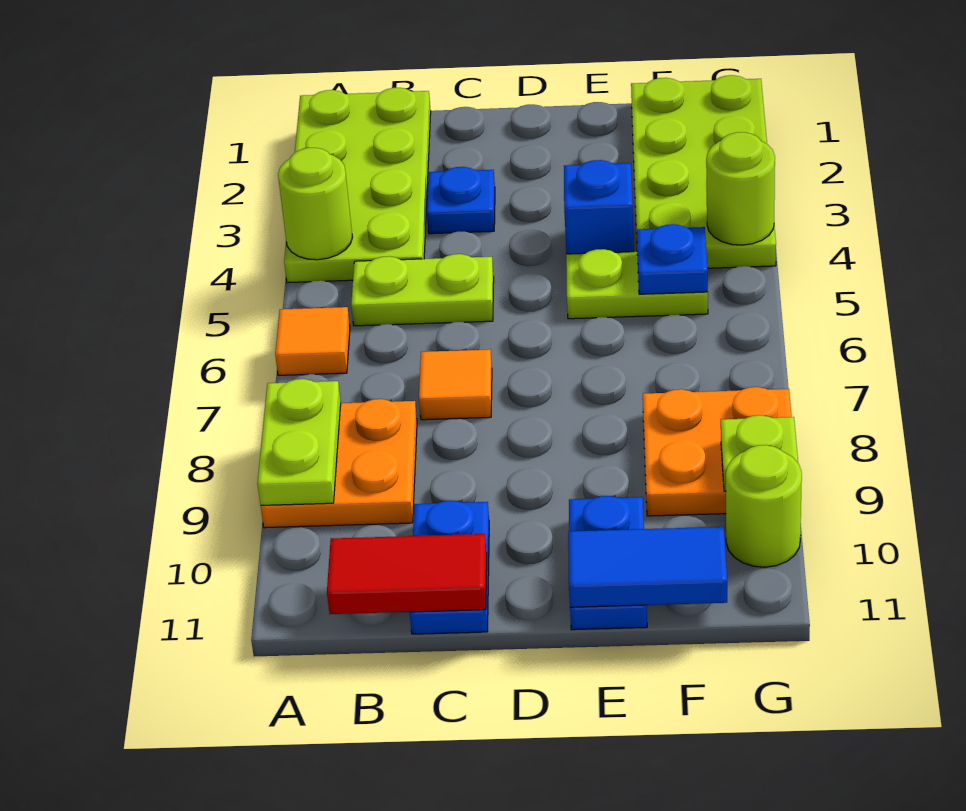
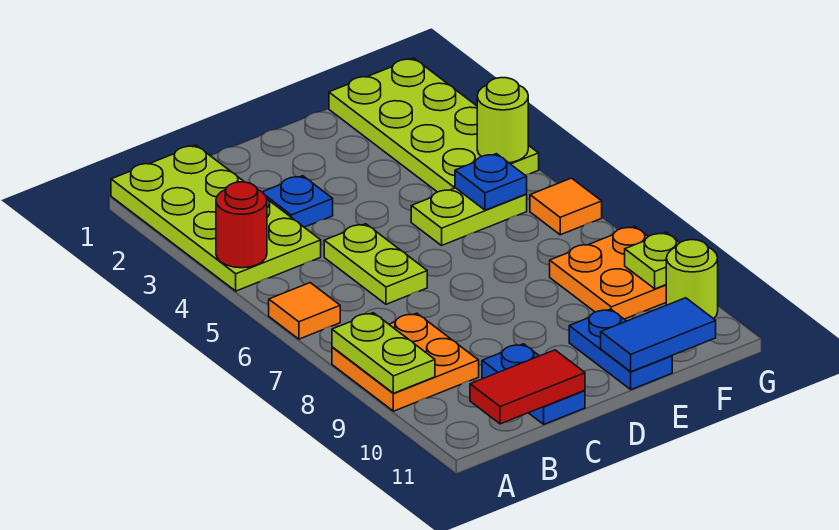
lime 1x1 round brick [278,148,352,260] -> red 1x1 round brick [216,182,267,268]
lime 1x2 plate [351,254,494,326] -> lime 1x2 plate turned to [324,224,427,304]
orange 1x1 tile [419,350,492,420] -> orange 1x1 tile moved to [530,178,602,235]
blue 1x1 brick [564,160,634,254] -> none

